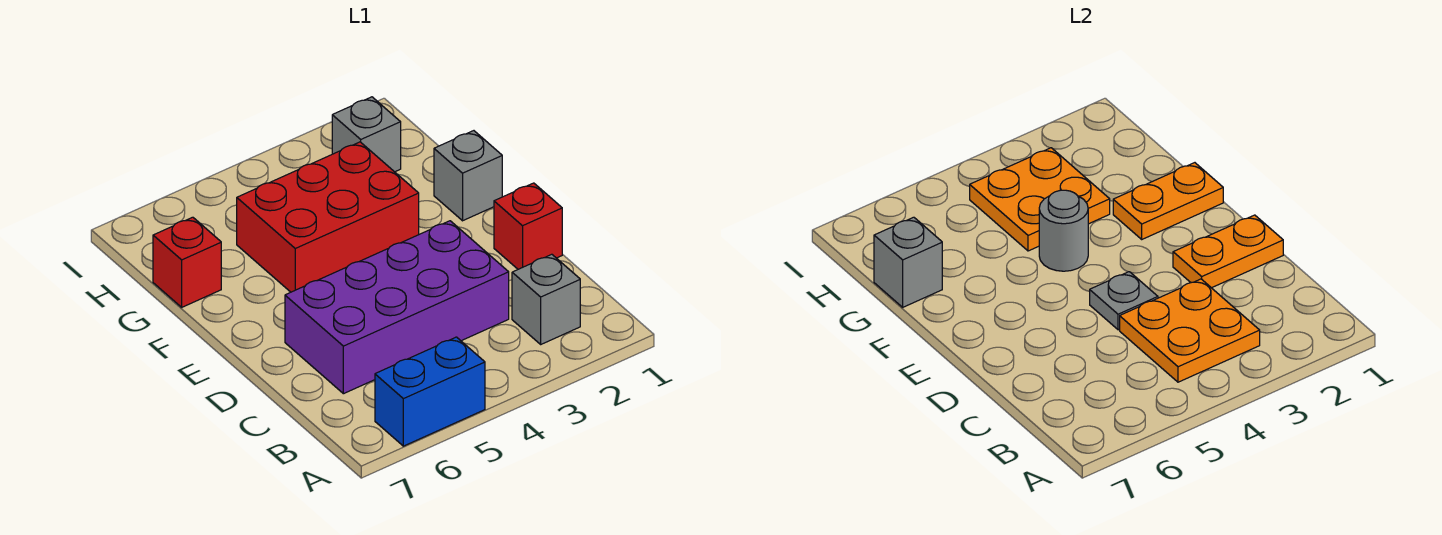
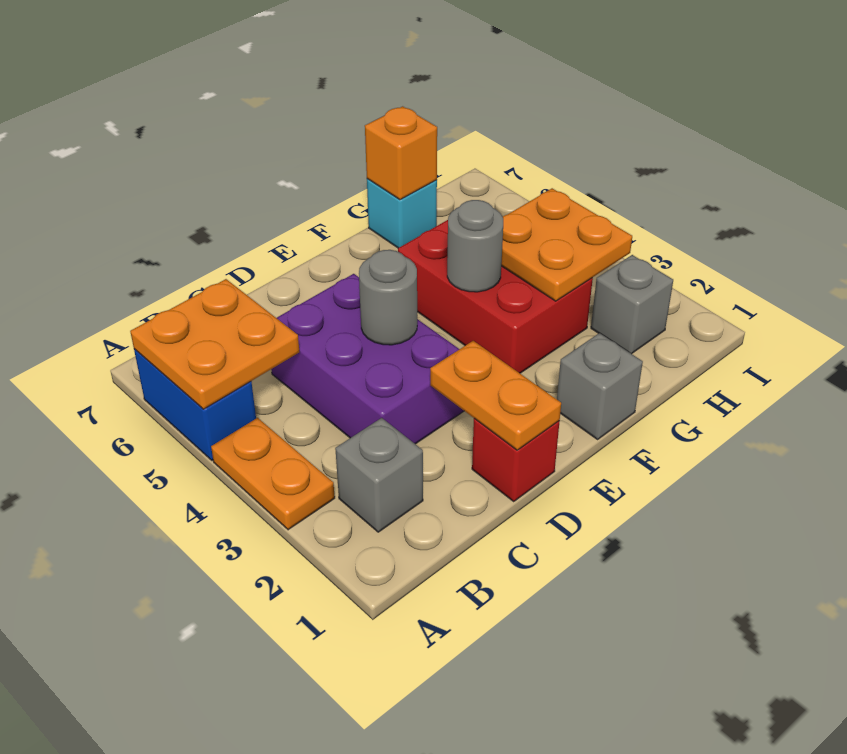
orange 2x2 plate [1120,279,1260,382] -> orange 2x2 plate moved to [130,279,299,409]
purple 2x4 brick [285,221,509,394] -> purple 2x3 brick [271,274,464,444]
grey 1x1 plate [1090,272,1158,330] -> grey 1x1 round brick [359,250,417,345]
orange 1x2 plate [1113,163,1223,239] -> orange 1x2 plate moved to [211,418,335,530]
red 1x1 brick [153,217,221,307] -> cyan 1x1 brick [367,179,437,248]
grey 1x1 brick [874,217,942,307] -> orange 1x1 brick [365,106,437,200]

